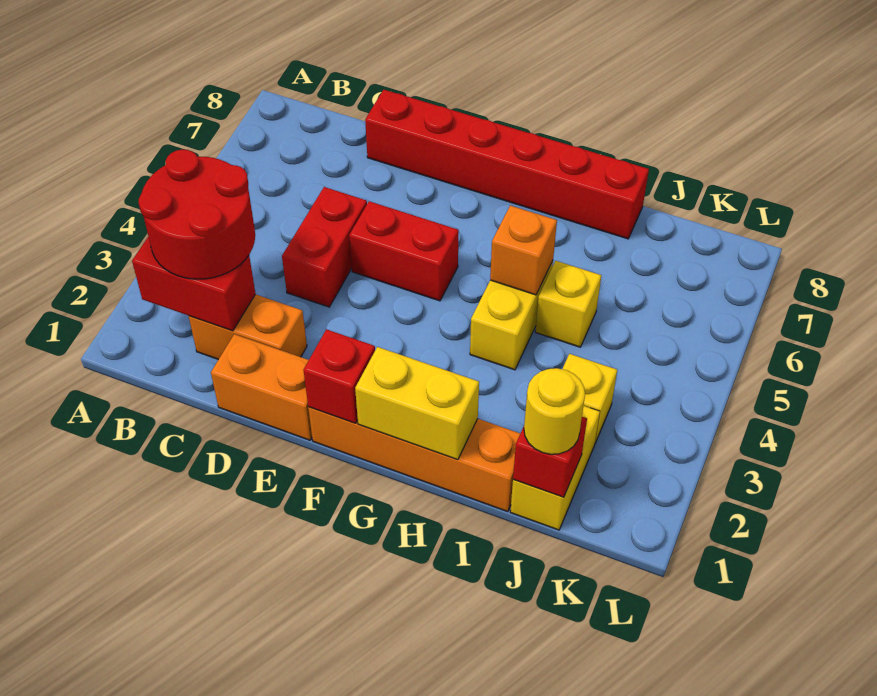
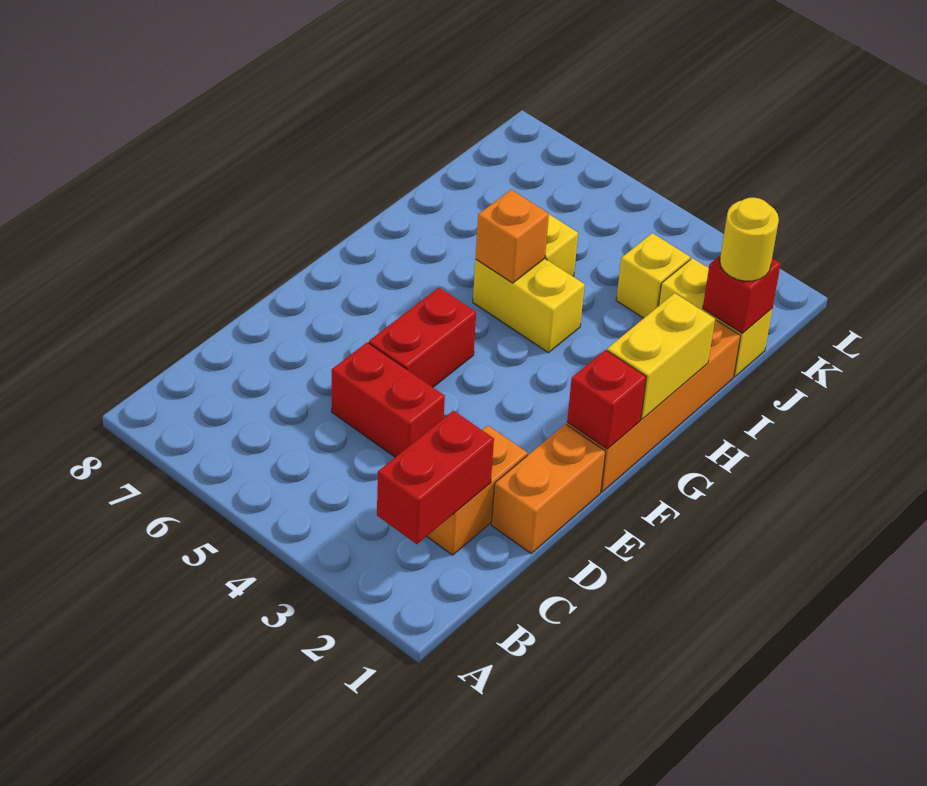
red 2x2 round brick [139,150,255,279] -> none
red 1x6 brick [365,90,649,239] -> none

